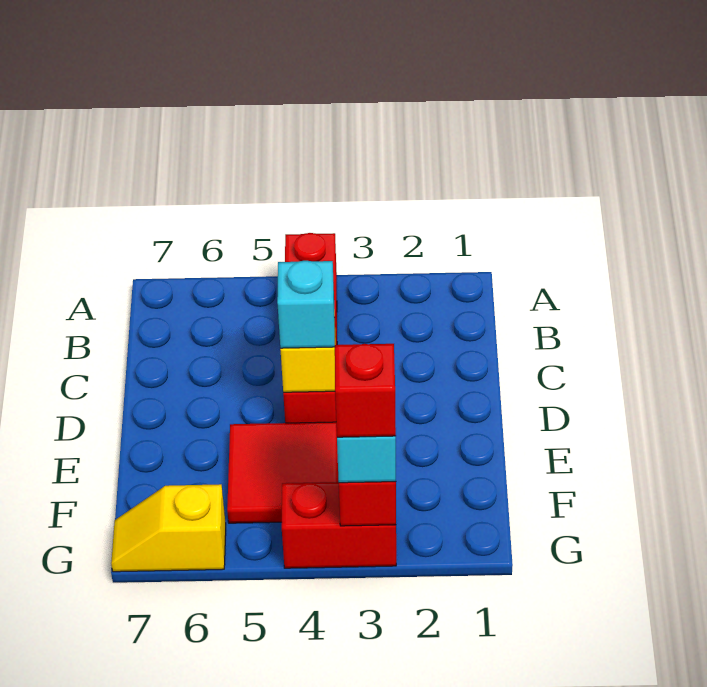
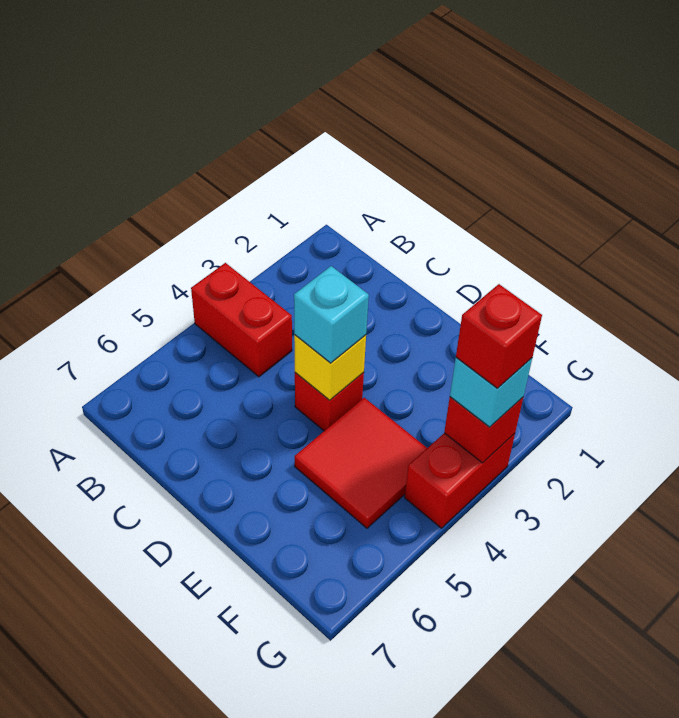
yellow 1x2 slope [111,484,226,572] -> none

